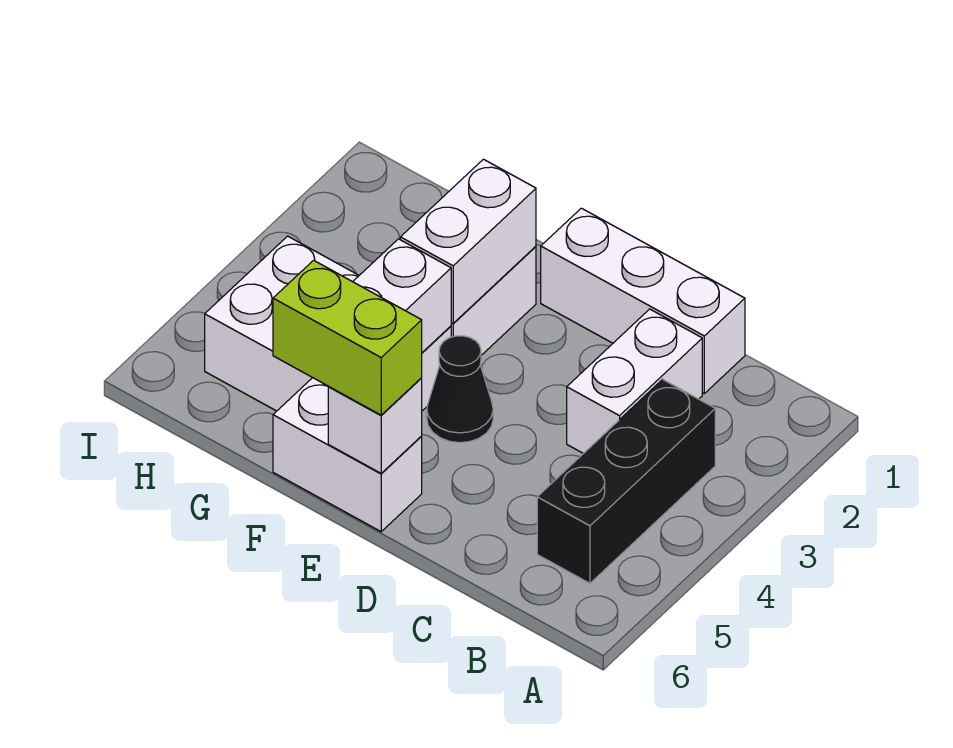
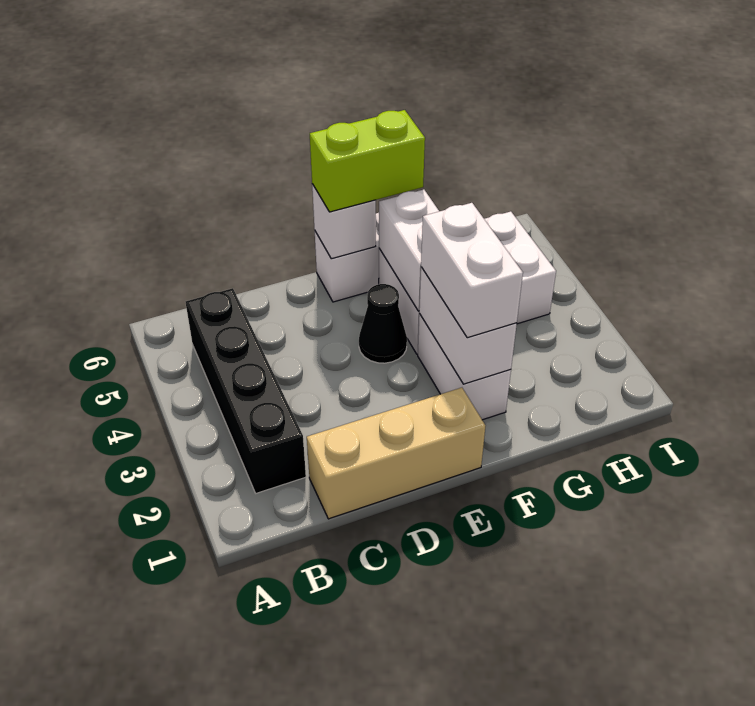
black 1x3 brick [537,379,715,583] -> black 1x4 brick [186,288,306,493]
white 1x3 brick [541,208,745,393] -> tan 1x3 brick [307,388,485,519]
white 1x2 brick [567,309,702,454] -> white 1x2 brick moved to [421,203,523,338]

